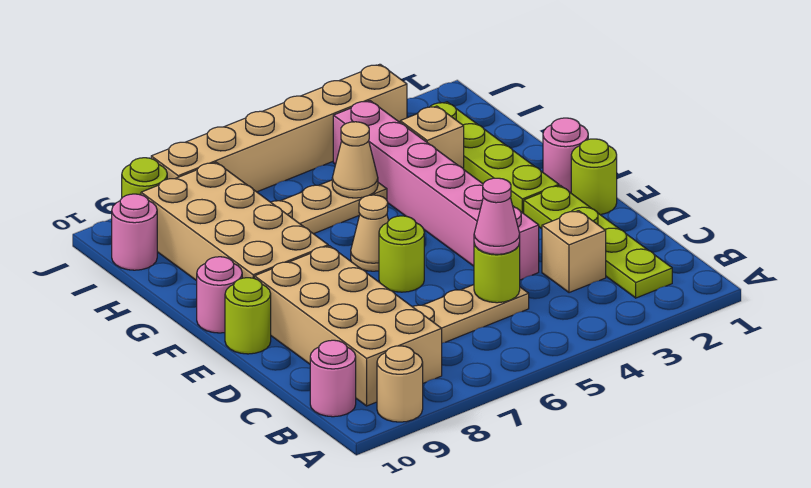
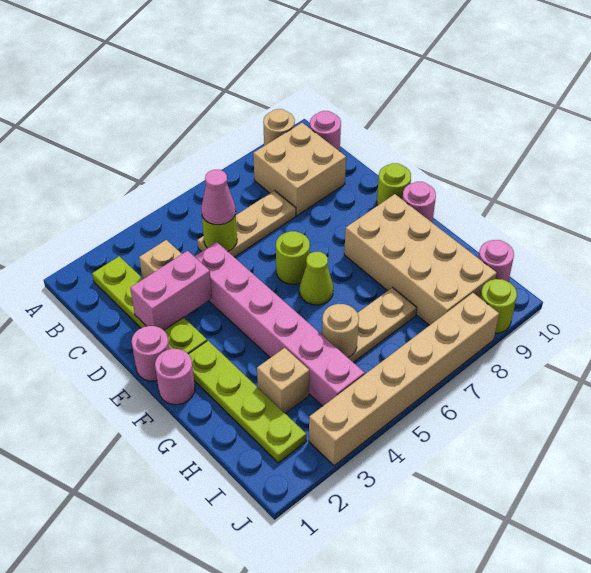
tan 2x4 brick [255,246,442,406] -> tan 2x2 brick [253,123,346,216]
none -> pink 1x2 brick [130,251,212,330]
lime 1x1 round brick [571,139,617,215] -> pink 1x1 round brick [132,326,169,381]
tan 1x1 cone [351,195,389,271] -> lime 1x1 cone [300,252,333,305]
tan 1x1 cone [332,122,378,198] -> tan 1x1 round brick [322,304,359,357]

